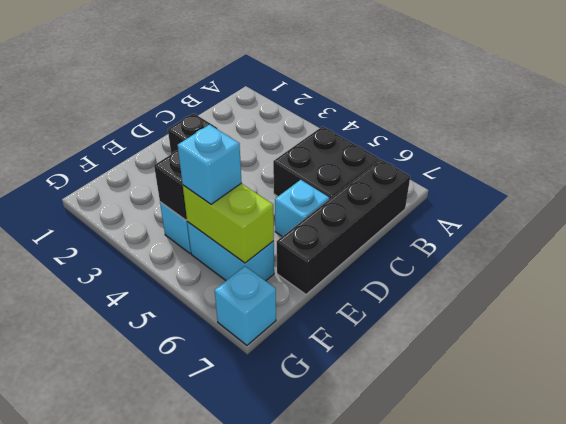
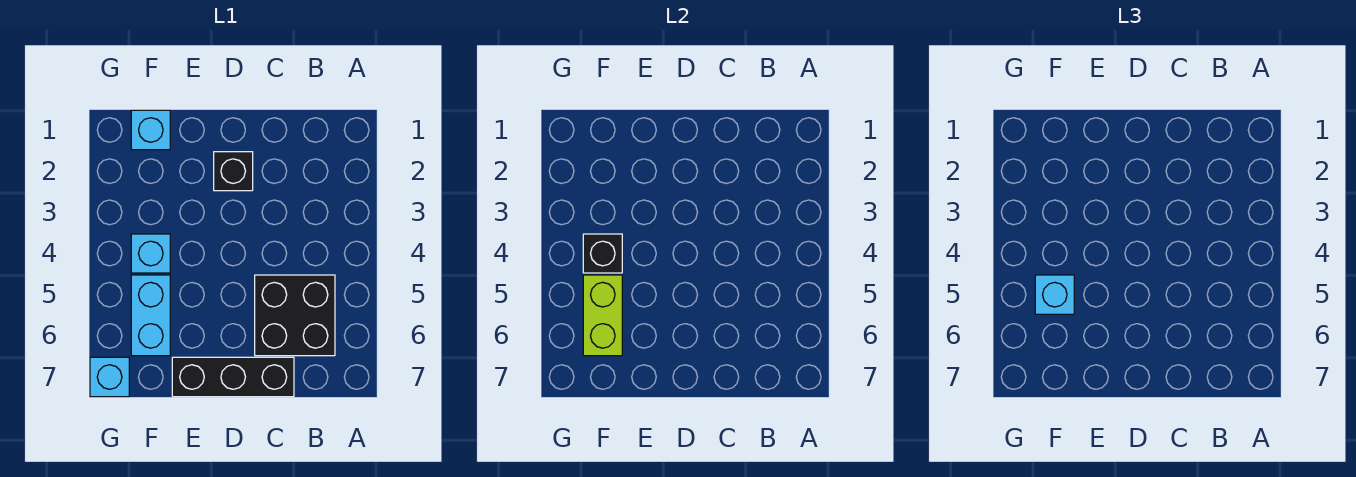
black 1x4 brick [277,159,410,294] -> black 1x3 brick [172,357,294,397]
cyan 1x1 brick [275,180,329,236] -> cyan 1x1 brick moved to [131,110,170,150]

